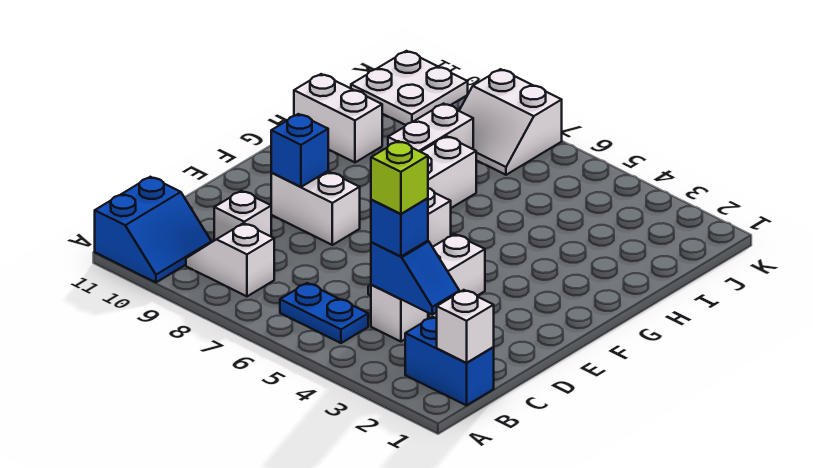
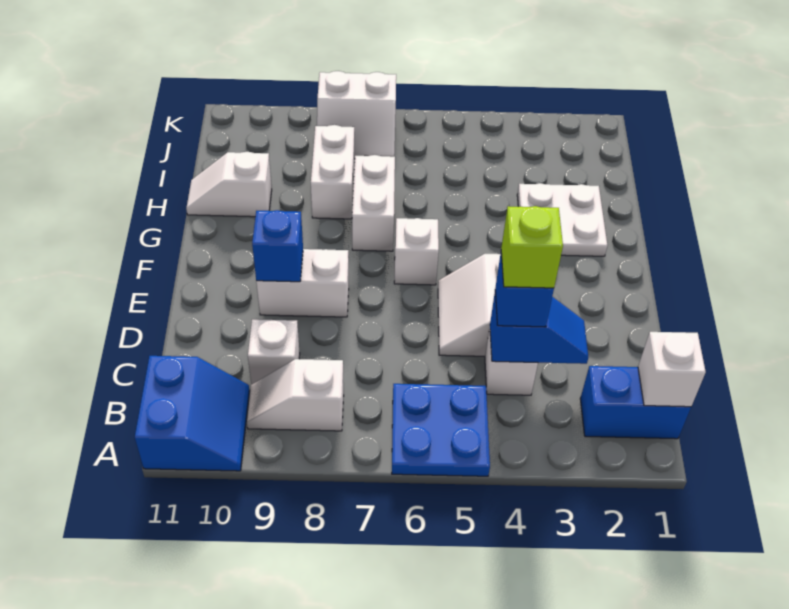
blue 1x2 plate [280,283,368,343] -> blue 2x2 plate [392,384,490,476]
white 1x2 brick [294,74,382,162] -> white 1x2 slope [186,152,272,217]
white 2x2 plate [351,51,468,125] -> white 2x2 plate moved to [517,183,608,256]

